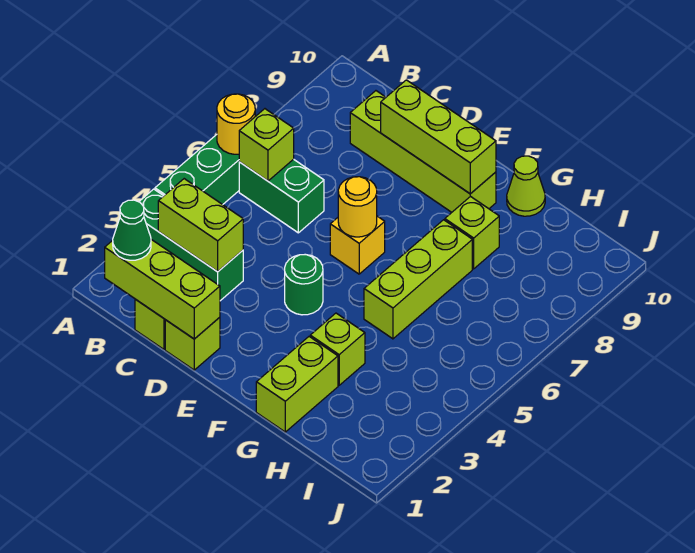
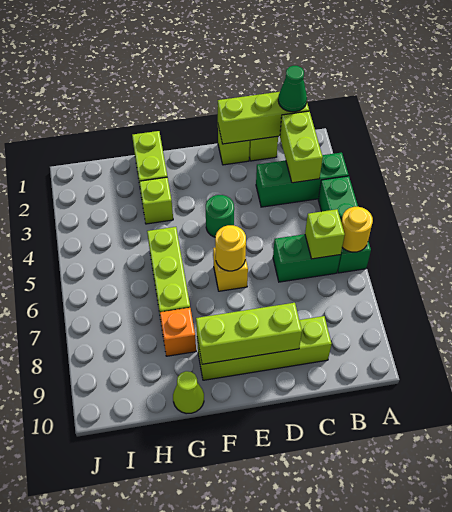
lime 1x2 brick [158,179,243,272] -> lime 1x2 brick turned to [280,111,323,183]
lime 1x1 brick [445,196,499,269] -> orange 1x1 brick [160,308,196,356]

